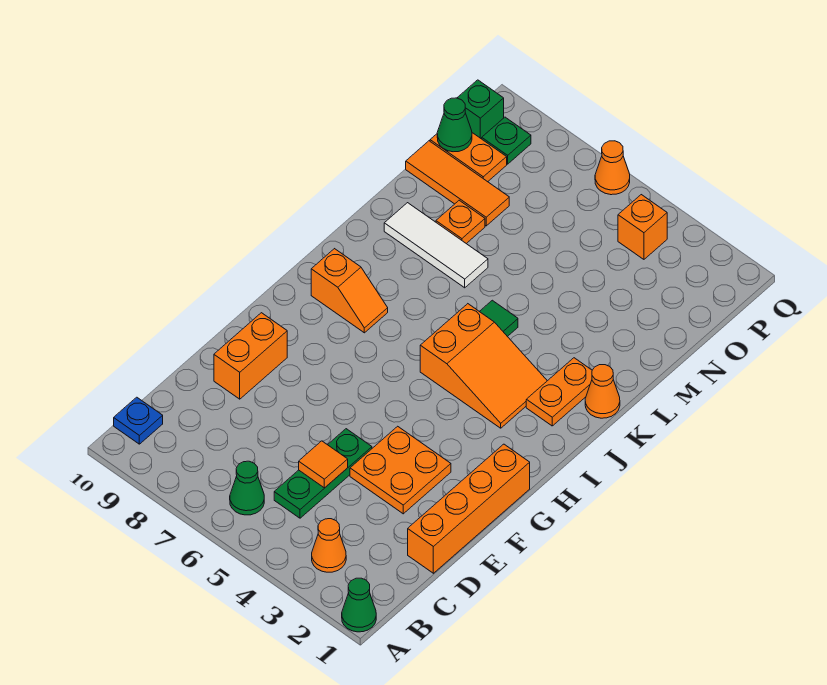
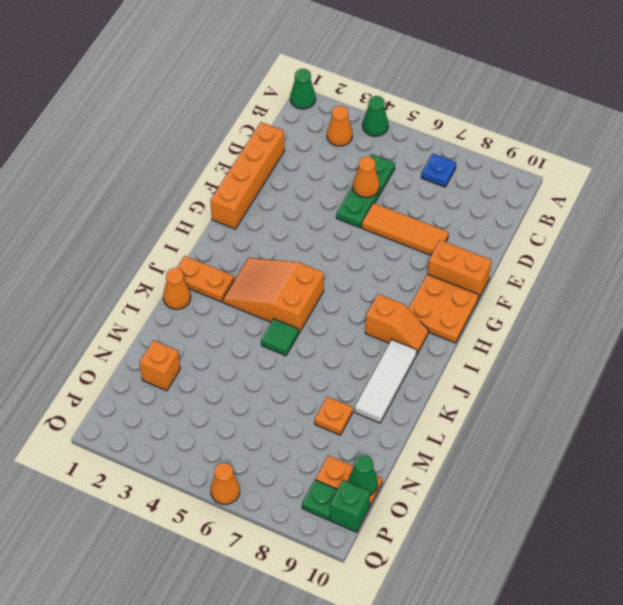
green 1x1 cone [230,461,264,515] -> green 1x1 cone moved to [363,96,388,136]
blue 1x1 plate [114,397,163,444] -> blue 1x1 plate moved to [421,153,456,187]
orange 1x1 tile [299,441,348,488] -> orange 1x1 cone [353,156,379,197]
orange 2x2 plate [350,426,451,514] -> orange 2x2 plate moved to [408,274,479,343]
orange 1x2 brick [214,313,287,399] -> orange 1x2 brick turned to [428,240,492,299]
orange 1x2 slope [311,249,388,333] -> orange 1x2 slope turned to [365,294,429,354]
orange 1x2 plate [526,358,592,426] -> orange 1x2 plate turned to [177,256,234,302]
white 1x3 tile [384,203,488,288] -> white 1x3 tile turned to [355,340,417,423]
orange 1x3 tile [406,141,509,226] -> orange 1x3 tile moved to [362,203,449,255]
orange 1x1 brick [618,195,667,259] -> orange 1x1 brick moved to [140,340,180,391]

